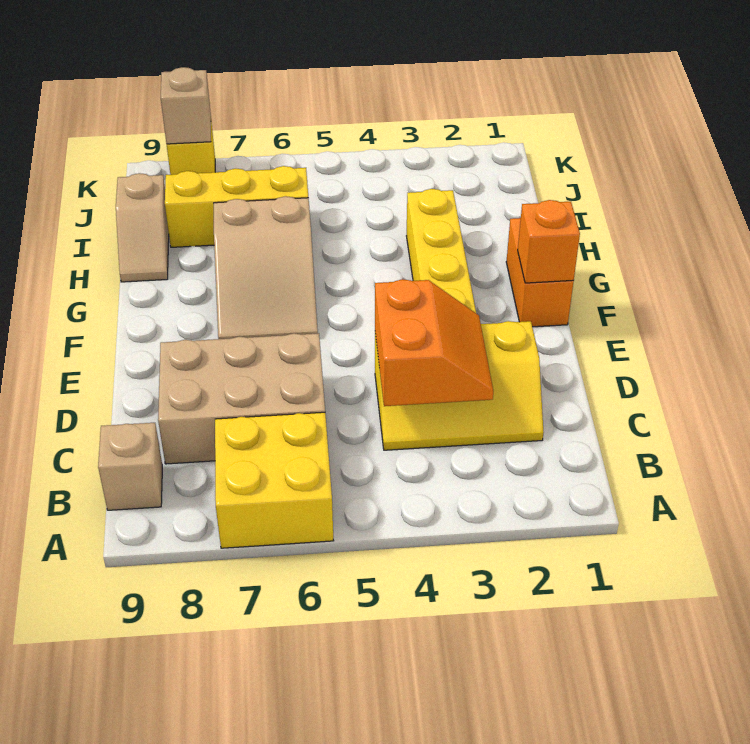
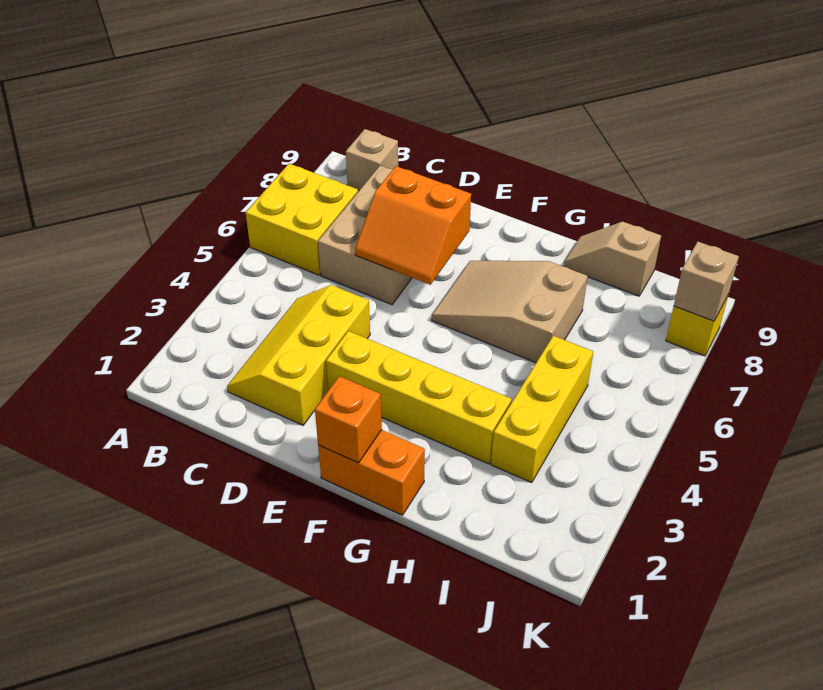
orange 2x2 slope [375,279,493,406] -> orange 2x2 slope moved to [355,166,471,285]
yellow 1x3 brick [165,166,308,247] -> yellow 1x3 brick moved to [491,336,593,483]

